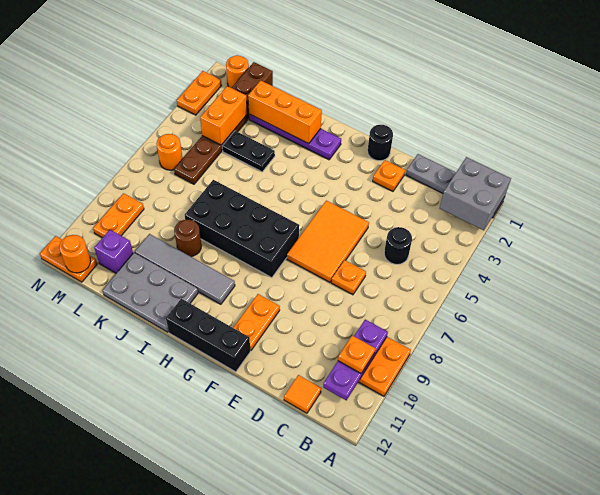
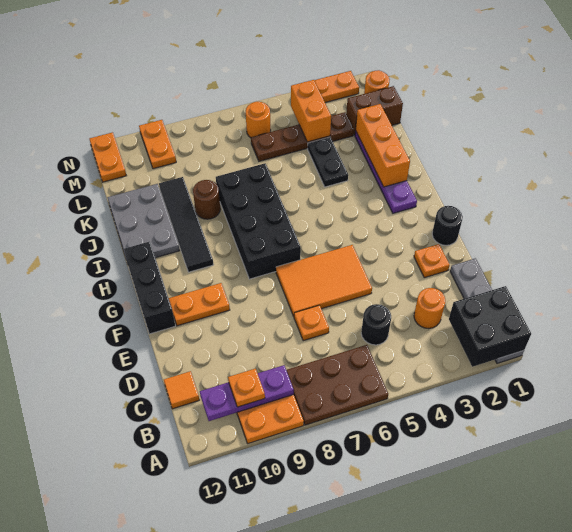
grey 2x2 brick [440,157,511,230] -> black 2x2 brick [449,286,531,367]
none -> brown 2x3 plate [286,345,388,425]
grey 1x4 tile [135,234,235,304] -> black 1x4 tile [159,177,213,272]
orange 1x2 brick [200,86,247,145] -> orange 1x2 brick turned to [291,80,331,142]
purple 1x1 brick [94,230,133,273] -> none
orange 1x2 plate [93,193,144,238] -> orange 1x2 plate turned to [139,120,176,169]
orange 1x1 round brick [59,235,91,273] -> orange 1x1 round brick moved to [414,288,445,329]

